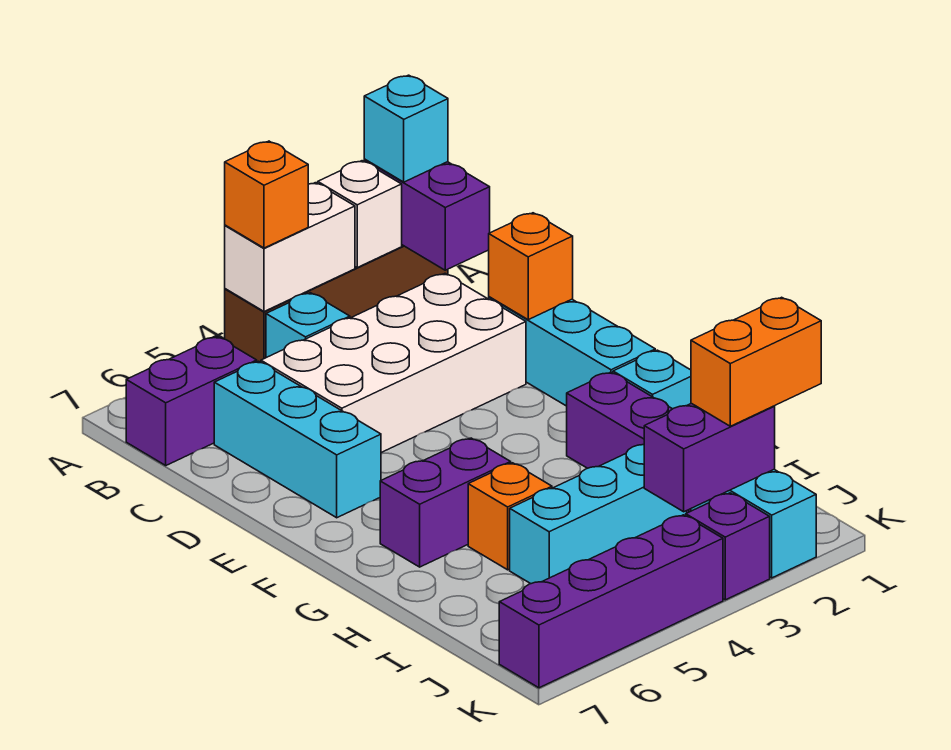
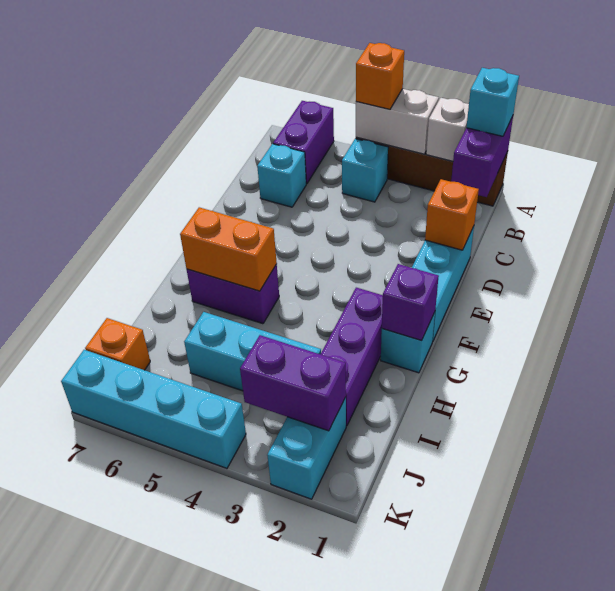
purple 1x2 brick [126,337,257,465] -> purple 1x2 brick turned to [273,101,334,184]
white 2x4 brick [261,274,526,453] -> none
cyan 1x3 brick [214,361,381,518] -> cyan 1x1 brick [257,144,306,207]
orange 1x1 brick [468,463,552,570] -> orange 1x1 brick moved to [85,318,150,370]
orange 1x2 brick [691,297,821,426] -> orange 1x2 brick moved to [180,207,277,291]
purple 1x1 brick [686,493,770,600] -> purple 1x1 brick moved to [382,264,439,341]
purple 1x4 brick [499,515,723,688] -> cyan 1x4 brick [61,350,246,468]

